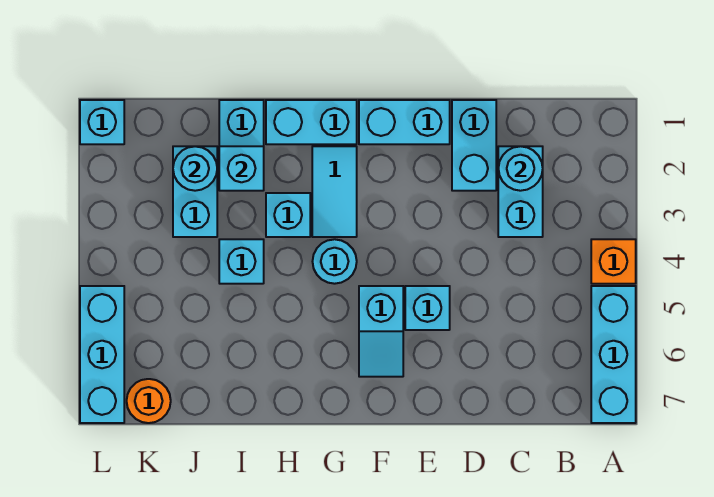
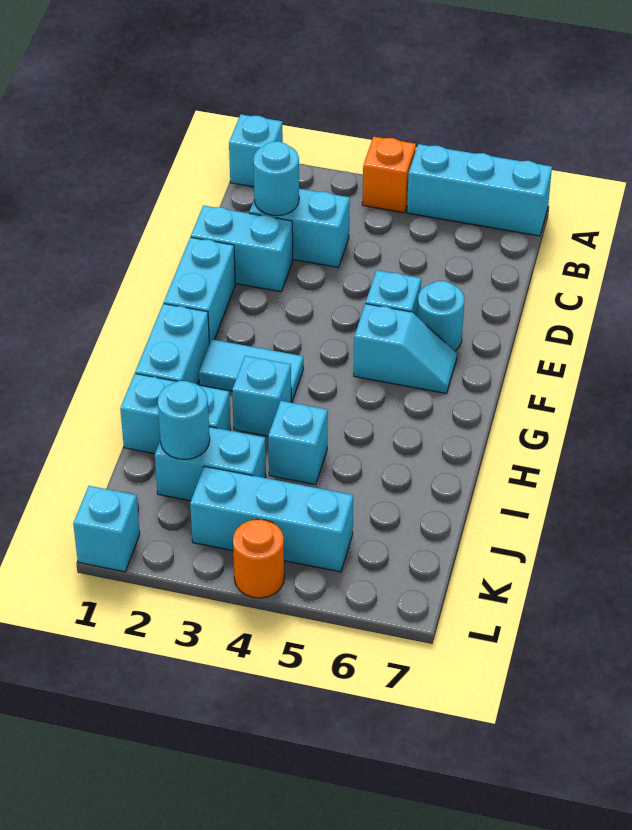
cyan 1x1 round brick [313,239,357,284] -> cyan 1x1 round brick moved to [417,281,465,351]
cyan 1x1 brick [219,146,264,191] -> cyan 1x1 brick moved to [229,114,283,187]
orange 1x1 round brick [127,379,171,423] -> orange 1x1 round brick moved to [233,519,284,598]
cyan 1x3 brick [80,286,124,423] -> cyan 1x3 brick moved to [190,466,353,572]

